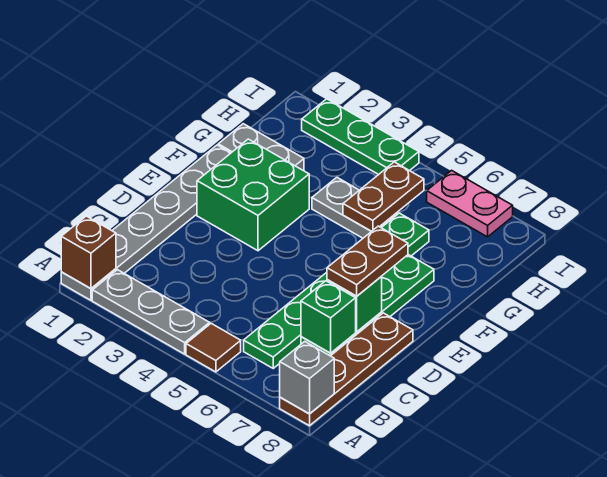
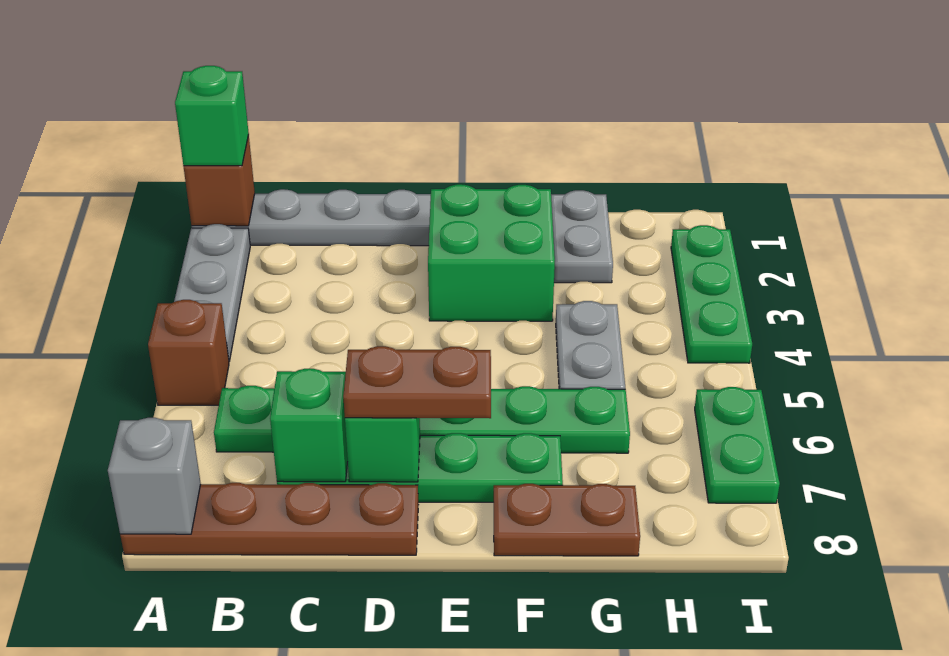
none -> green 1x1 brick [175,66,249,166]
brown 1x1 tile [186,324,241,372] -> brown 1x1 brick [148,300,229,405]
brown 1x2 plate [343,162,424,231] -> brown 1x2 plate moved to [494,484,640,556]
pink 1x2 plate [427,170,513,237] -> green 1x2 plate [695,387,780,503]

